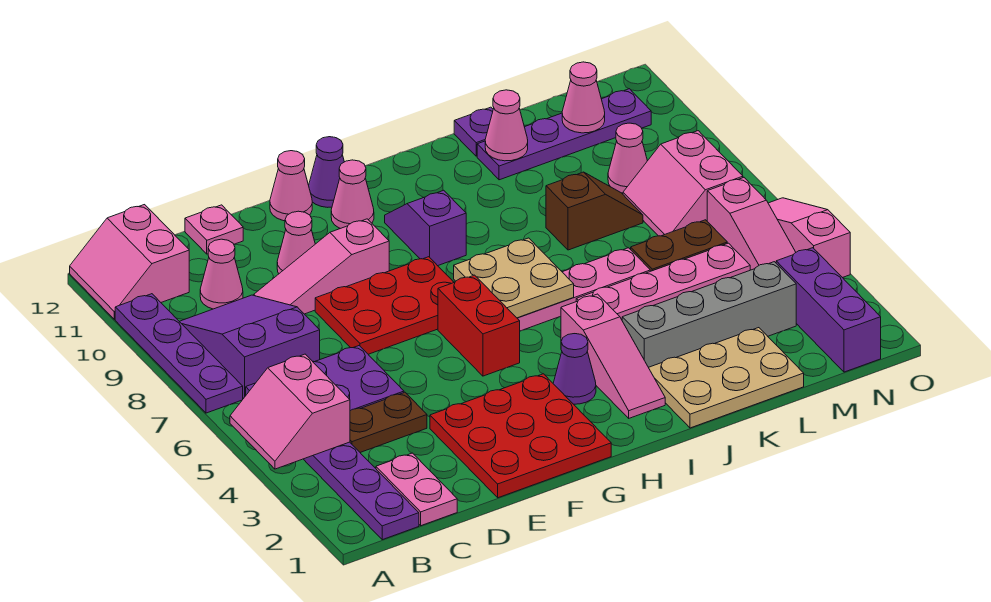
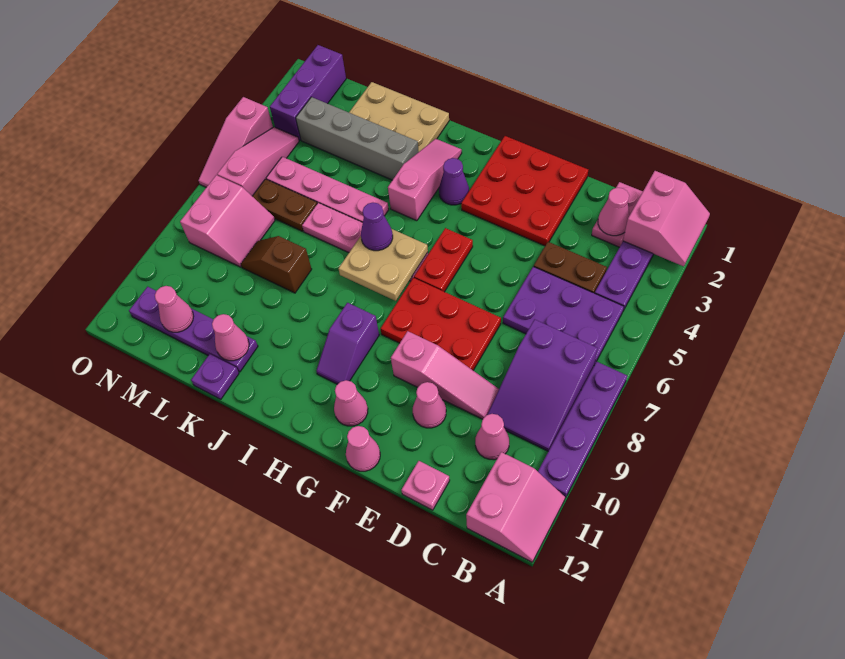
pink 2x2 slope [230,354,350,469] -> pink 2x2 slope moved to [623,171,710,266]
red 1x2 brick [438,275,520,376] -> red 1x2 plate [414,228,473,292]
purple 1x1 cone [309,137,344,207] -> purple 1x1 cone moved to [361,203,393,251]
pink 1x1 cone [608,123,647,193] -> pink 1x1 cone moved to [598,188,630,236]

